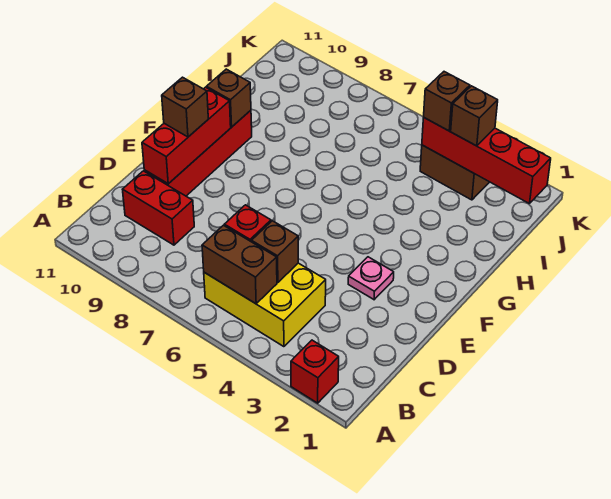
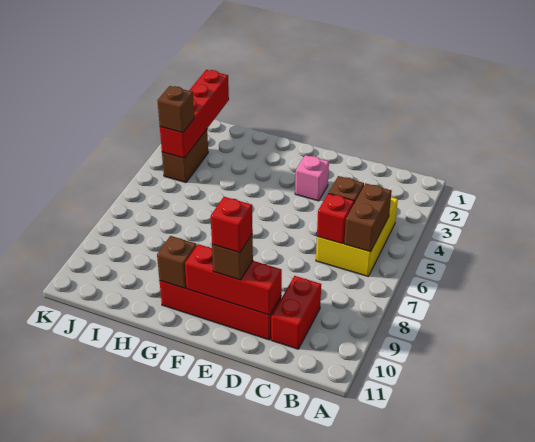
red 1x1 brick [291,340,339,403] -> red 1x1 brick moved to [211,197,253,253]
pink 1x1 plate [348,257,394,300] -> pink 1x1 brick [295,155,329,201]
brown 1x1 brick [451,86,498,146] -> none

